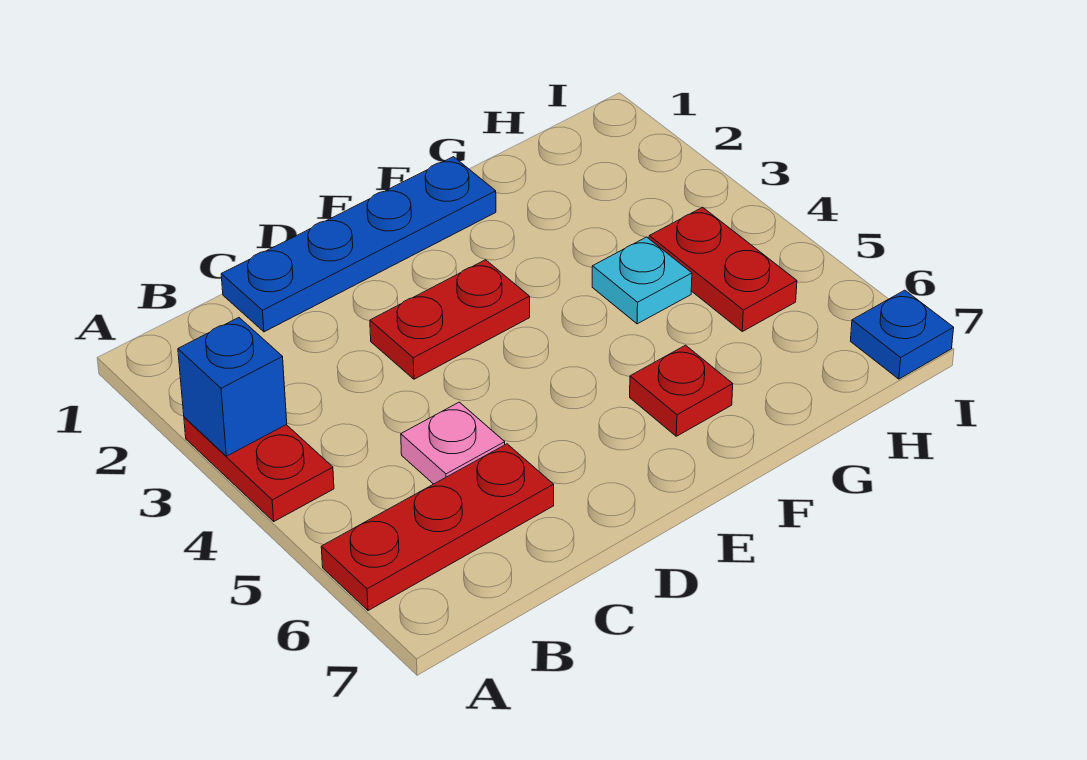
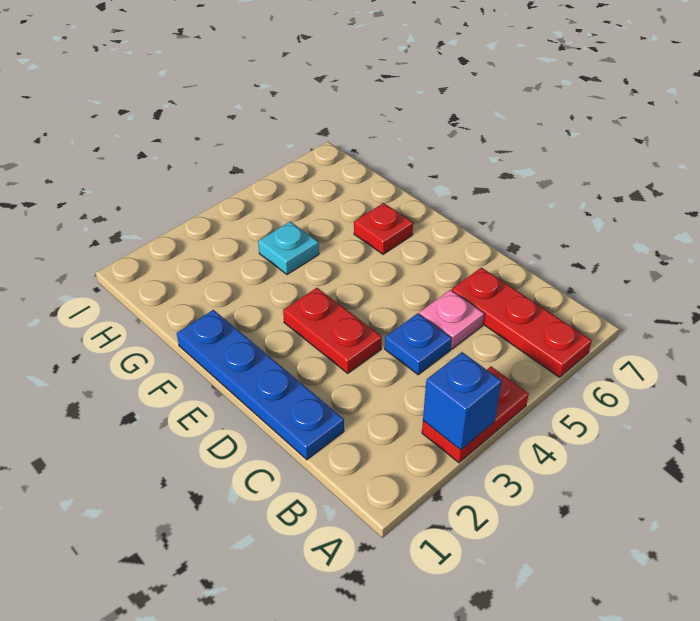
red 1x2 plate [649,207,797,331] -> none
blue 1x1 plate [851,290,954,379] -> blue 1x1 plate moved to [385,313,452,375]

